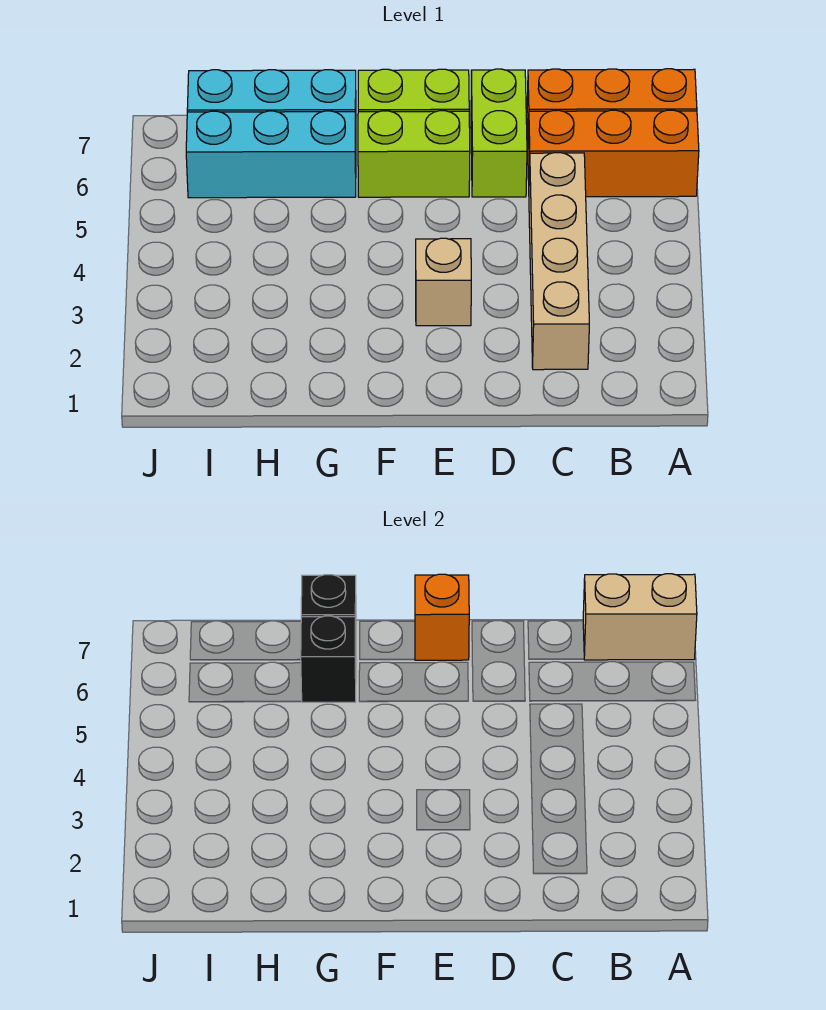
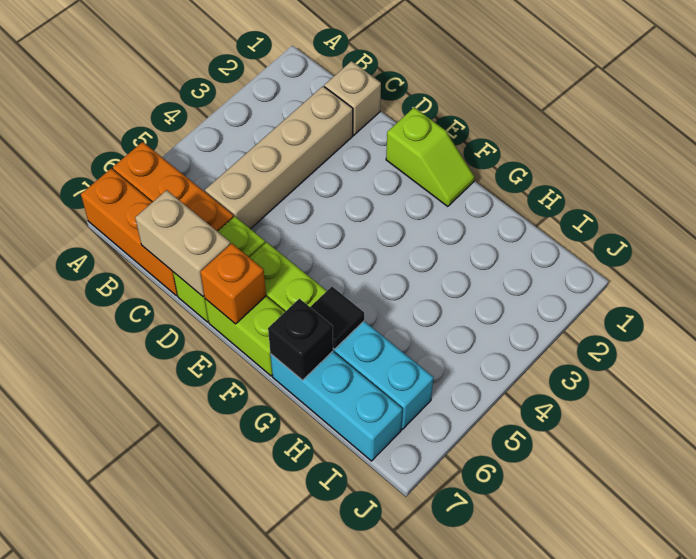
tan 1x2 brick [583,574,697,660] -> tan 1x2 brick moved to [135,190,230,297]
none -> lime 1x2 slope [386,107,474,207]
tan 1x1 brick [416,238,471,326] -> tan 1x1 brick moved to [324,61,381,135]
black 1x1 brick [301,616,356,702] -> black 1x1 tile [310,287,364,350]

